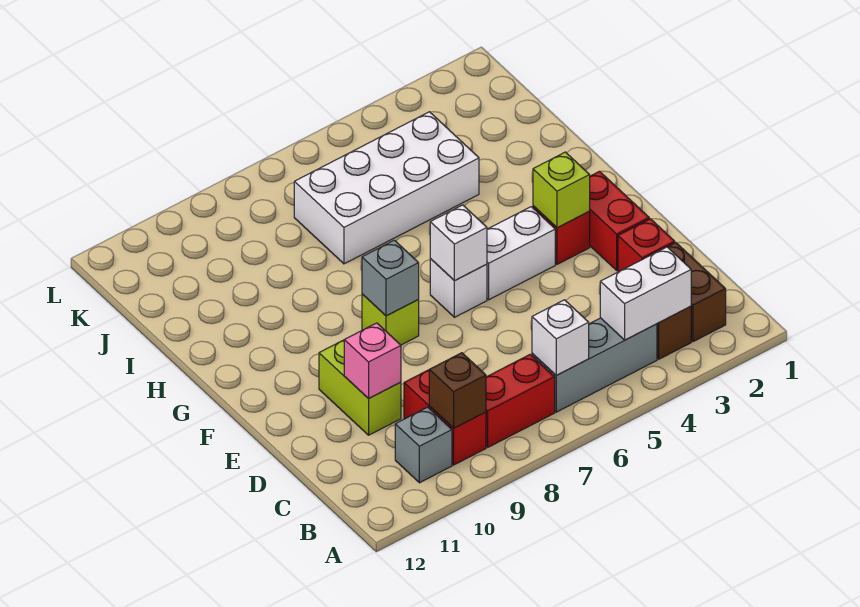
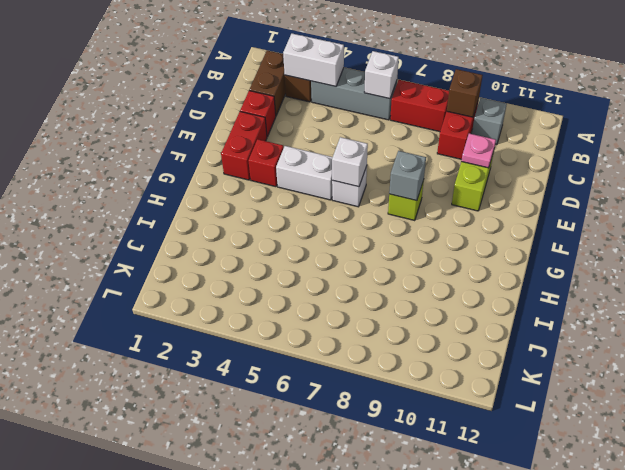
pink 1x1 brick [344,323,401,398] -> pink 1x1 plate [461,134,496,168]
lime 1x1 brick [533,152,590,228] -> none
white 2x4 brick [294,112,479,264] -> none

